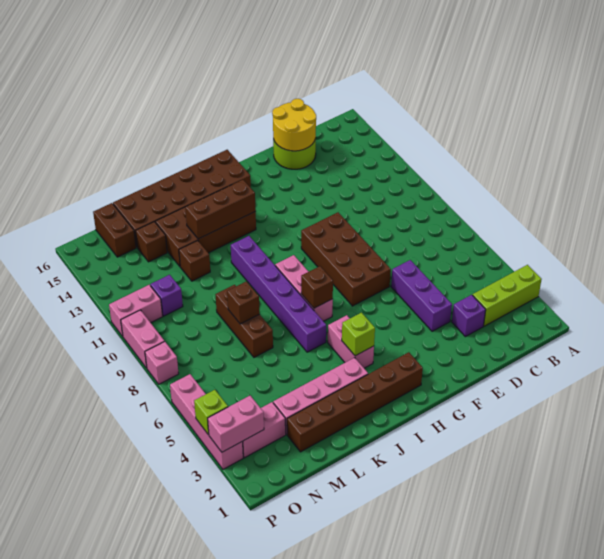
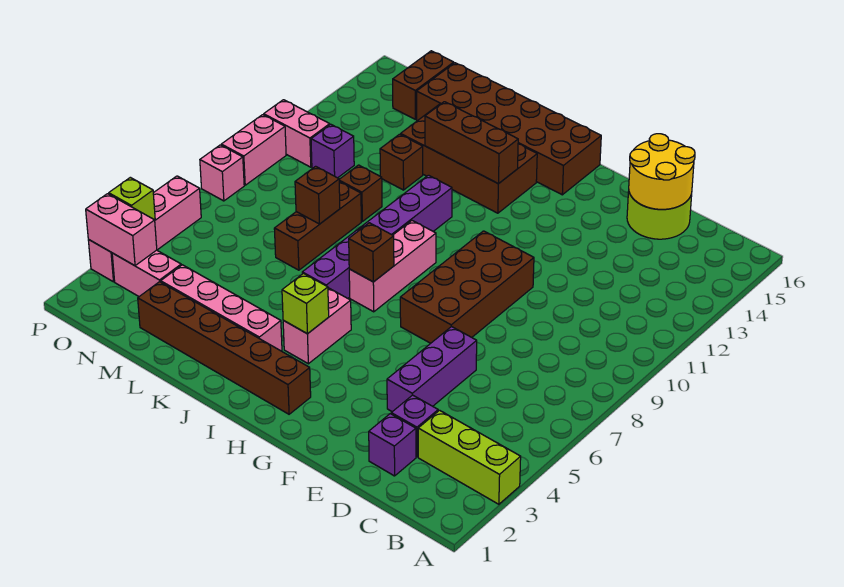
none -> purple 1x1 brick [369,414,416,476]
brown 1x1 brick [136,222,167,262] -> brown 1x1 brick moved to [339,165,382,221]

